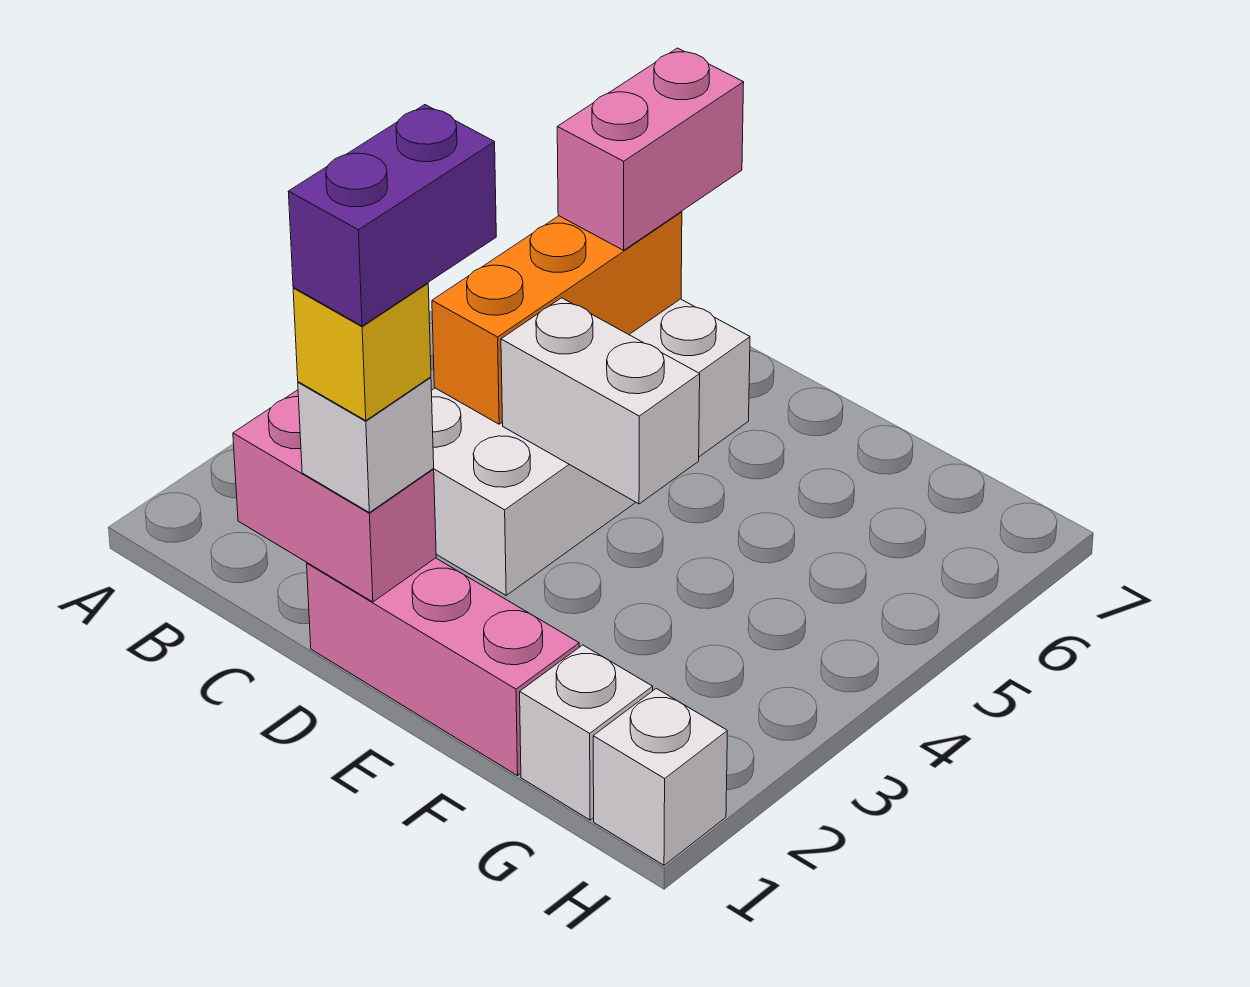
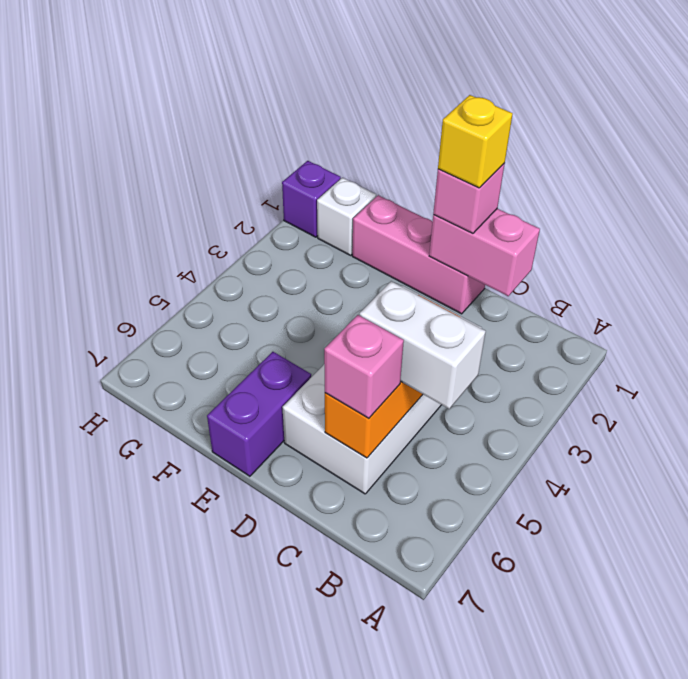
pink 1x2 brick [557,48,744,250] -> pink 1x1 brick [324,315,404,418]
white 1x1 brick [298,377,434,512] -> pink 1x1 brick [433,163,505,233]
purple 1x2 brick [288,105,496,326] -> purple 1x2 brick moved to [207,352,311,476]
white 1x2 brick [501,298,700,504] -> white 1x2 brick moved to [359,281,486,409]
white 1x1 brick [593,689,727,865] -> purple 1x1 brick [282,161,341,237]

